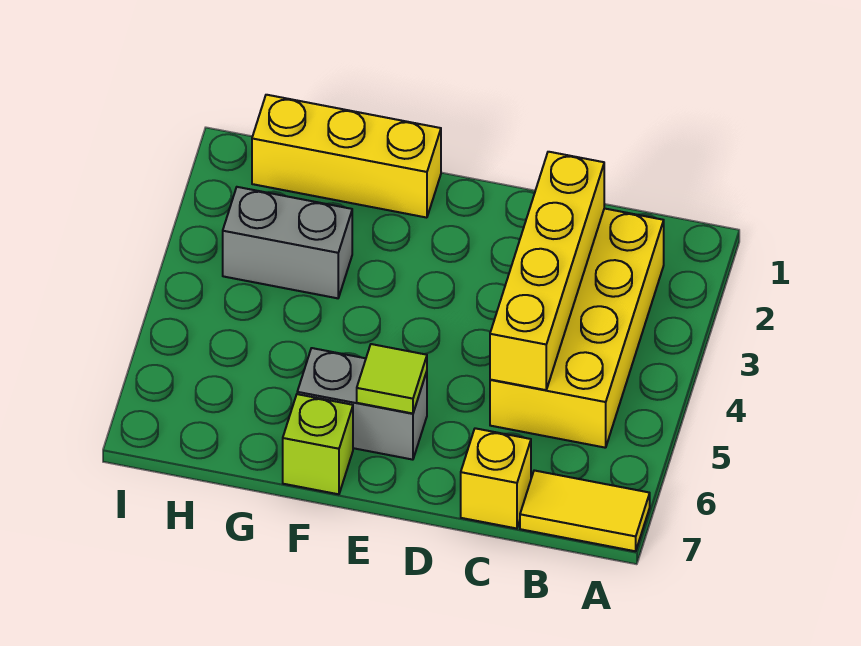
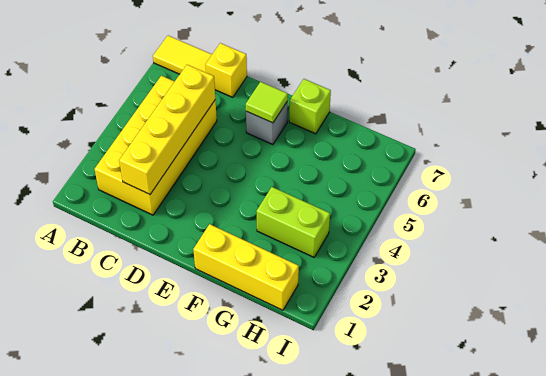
grey 1x2 brick [297,348,427,460] -> grey 1x1 brick [246,102,287,145]
grey 1x2 brick [223,187,352,298] -> lime 1x2 brick [256,187,330,257]

